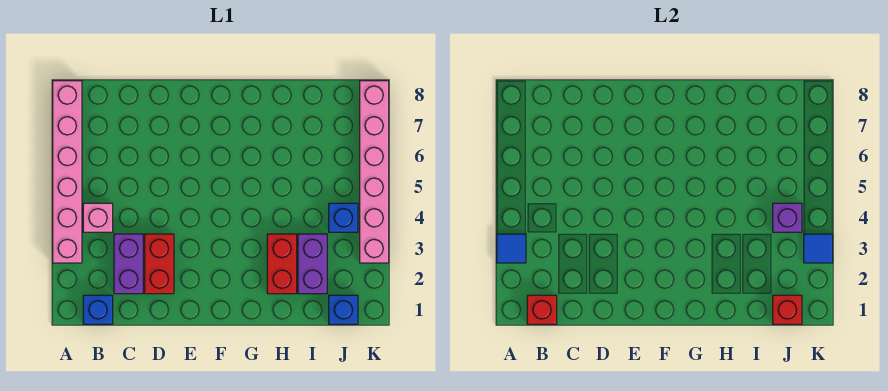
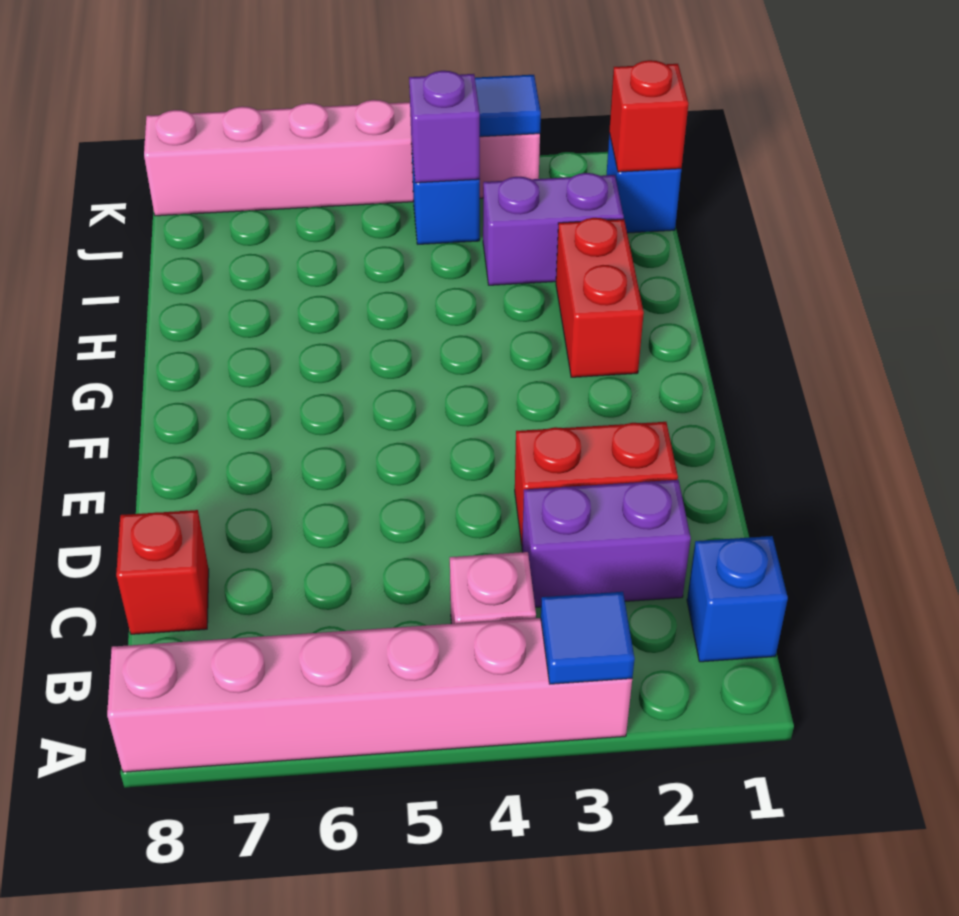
red 1x1 brick [527,295,557,324] -> red 1x1 brick moved to [116,510,209,634]
red 1x2 brick [267,234,297,294] -> red 1x2 brick turned to [556,218,644,377]

